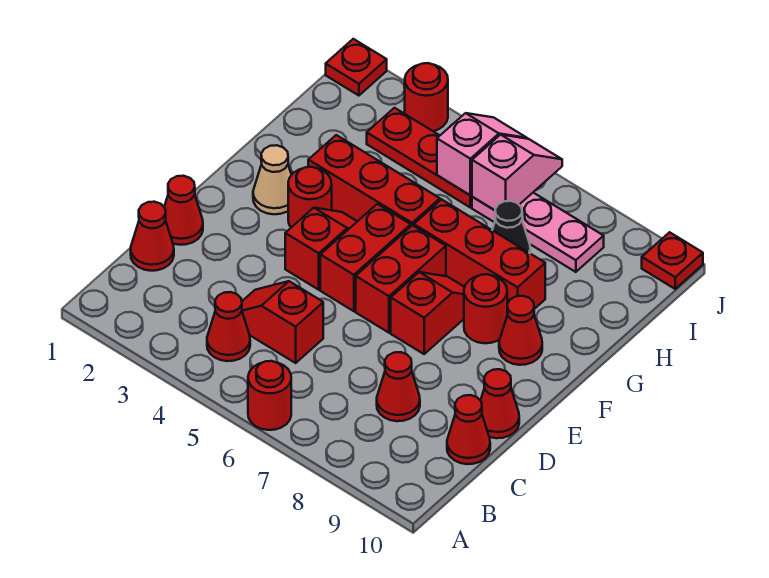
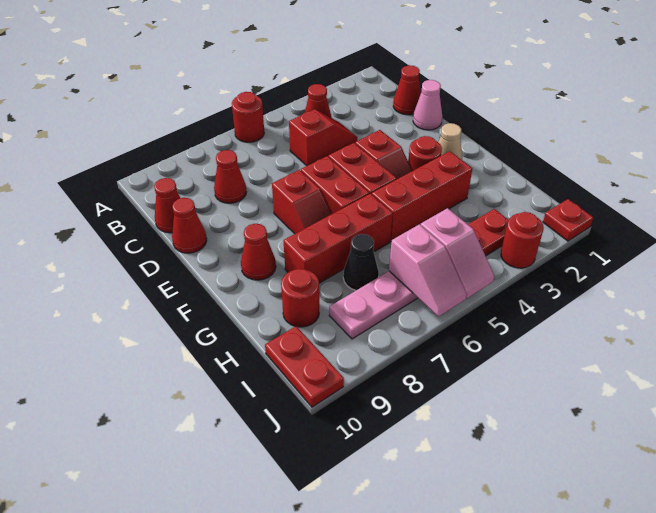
red 1x1 cone [164,176,203,245] -> pink 1x1 cone [413,80,442,130]
red 1x1 round brick [464,274,507,343] -> red 1x1 round brick moved to [281,269,319,327]
red 1x1 plate [642,232,703,289] -> red 1x2 plate [265,326,344,407]

